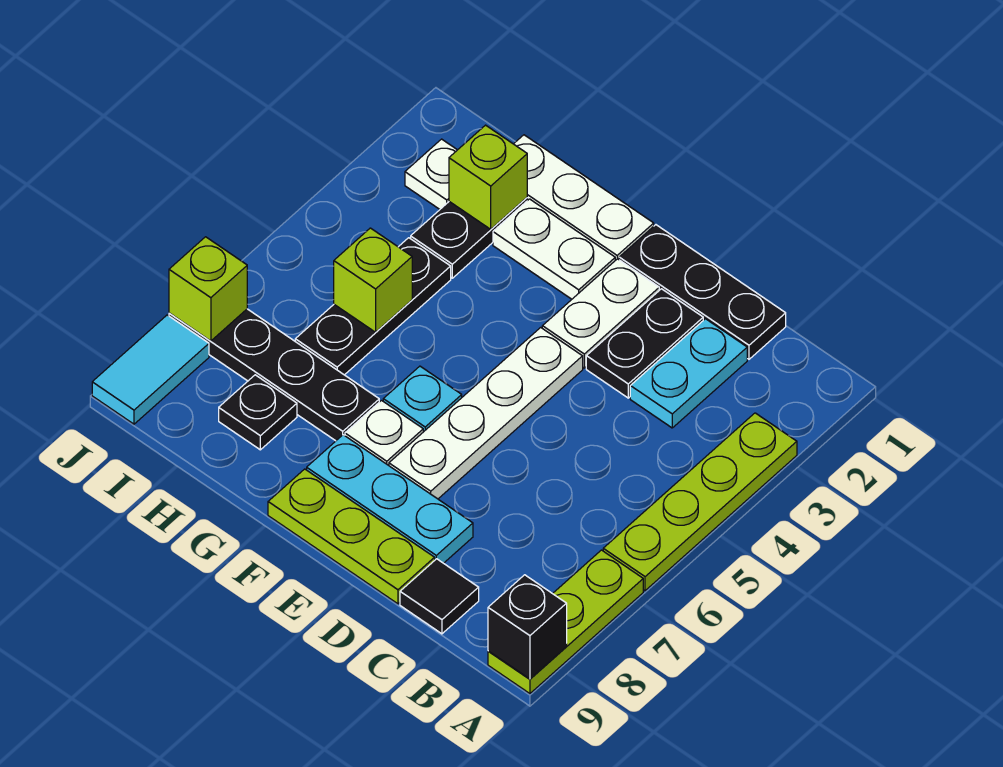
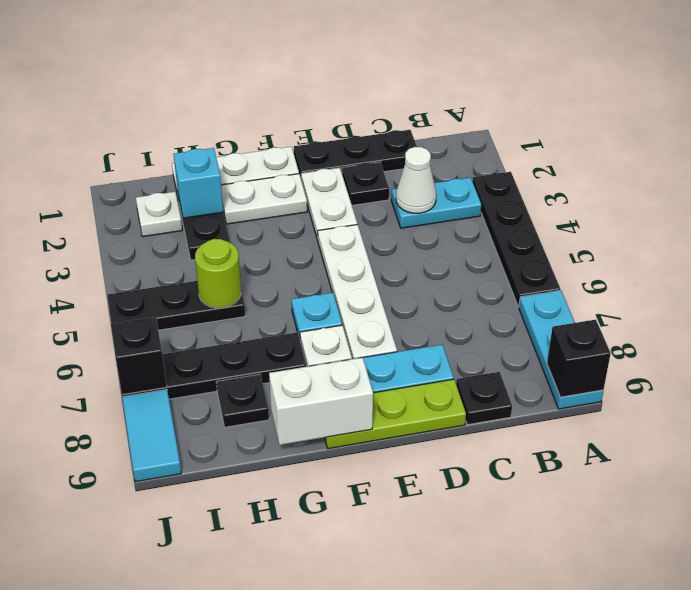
lime 1x4 plate [603,413,797,591] -> black 1x4 plate [472,172,560,307]
lime 1x3 plate [488,550,643,694] -> cyan 1x3 plate [519,290,603,409]
cyan 1x2 plate [630,319,747,428] -> cyan 1x2 plate turned to [391,178,481,228]
none -> white 1x1 cone [396,147,436,213]
black 1x1 tile [400,559,479,634] -> black 1x1 plate [456,372,512,425]
black 1x2 plate [586,289,703,398] -> black 1x1 plate [342,162,389,205]
none -> white 1x2 brick [269,358,373,445]
lime 1x1 brick [449,125,527,229] -> cyan 1x1 brick [174,148,223,218]
black 1x3 plate [295,238,451,375] -> black 1x3 plate turned to [107,281,245,330]
lime 1x1 brick [334,228,412,332] -> lime 1x1 round brick [195,239,241,308]
lime 1x1 brick [169,237,247,341] -> black 1x1 brick [111,317,167,395]

